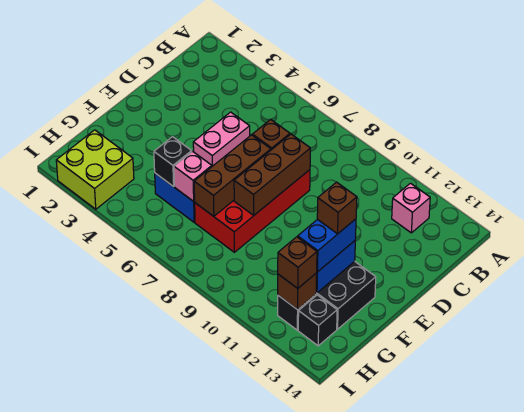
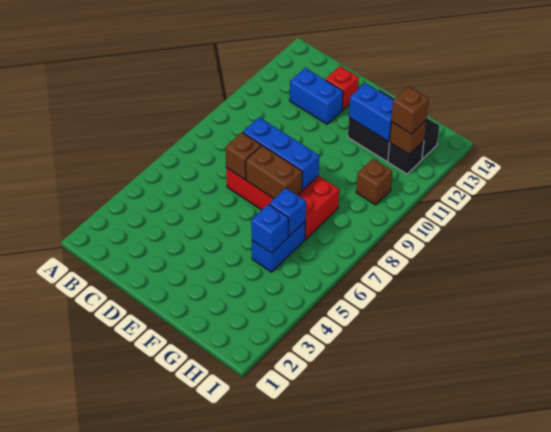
pink 1x1 brick [392,183,430,233] -> none
pink 1x2 brick [193,112,250,166] -> none
brown 1x3 brick [234,134,310,216] -> blue 1x3 brick [242,117,319,190]
none -> red 1x1 brick [325,66,359,110]
brown 1x3 brick [194,135,271,216] -> brown 1x2 brick [246,145,302,199]
blue 1x2 brick [298,219,356,272] -> blue 1x2 brick moved to [290,68,343,124]
brown 1x1 brick [317,182,357,234] -> brown 1x1 brick moved to [356,159,393,205]
black 1x1 brick [154,137,192,187] -> blue 1x1 brick [251,204,288,253]
pink 1x1 brick [174,151,212,201] -> blue 1x1 brick [269,188,306,236]
lime 2x2 brick [56,130,134,209] -> none

